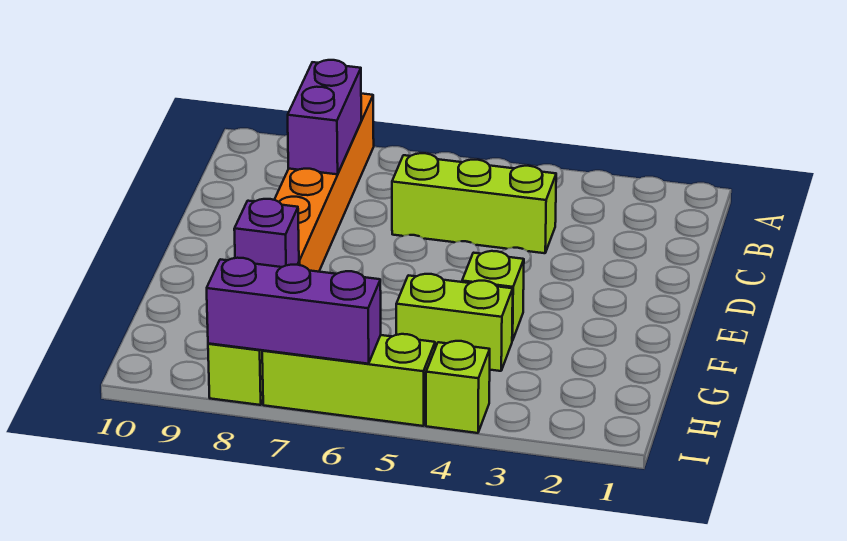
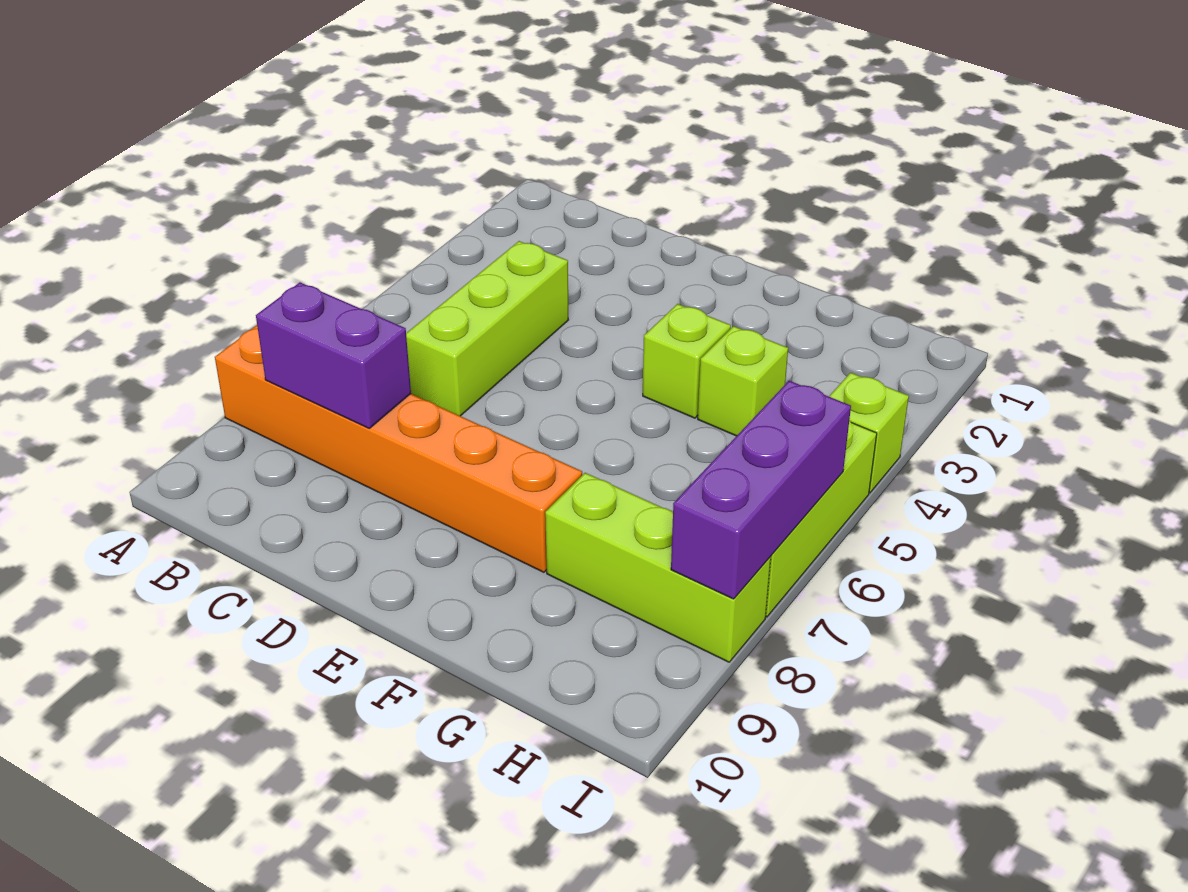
lime 1x2 brick [396,274,513,371] -> lime 1x1 brick [698,326,788,436]
purple 1x1 brick [234,199,299,267] -> none

